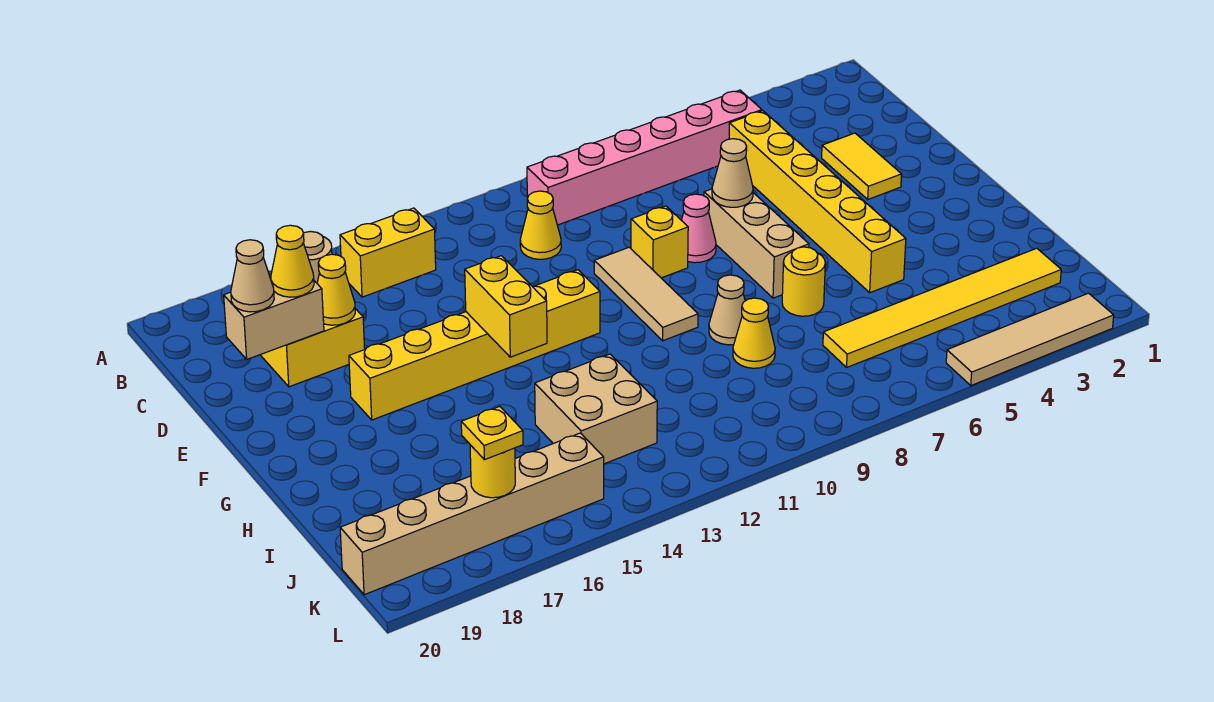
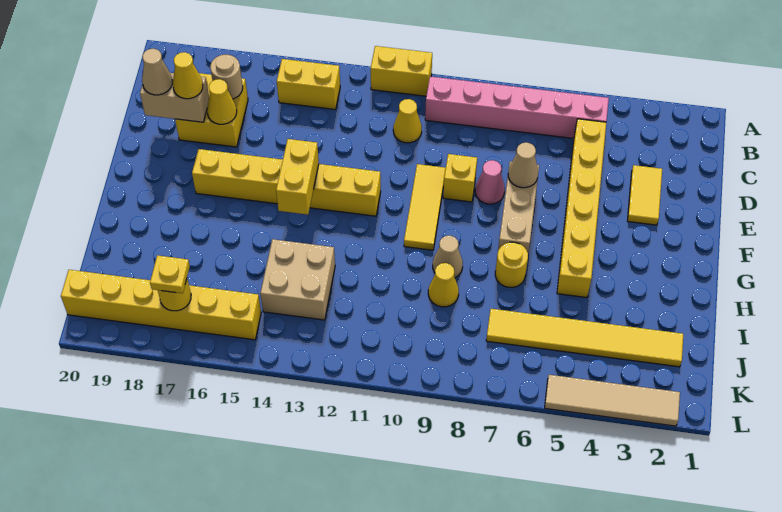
none -> yellow 1x2 brick [371,46,432,96]
tan 1x3 tile [594,247,698,341] -> yellow 1x3 tile [404,164,446,250]
tan 1x6 brick [340,433,604,595] -> yellow 1x6 brick [61,270,261,340]

